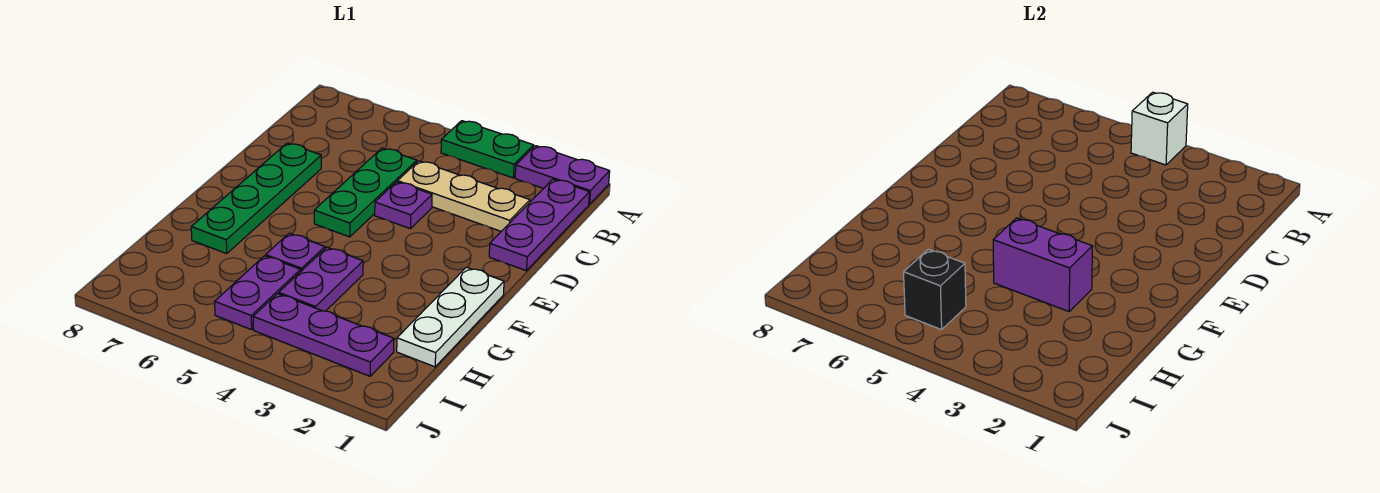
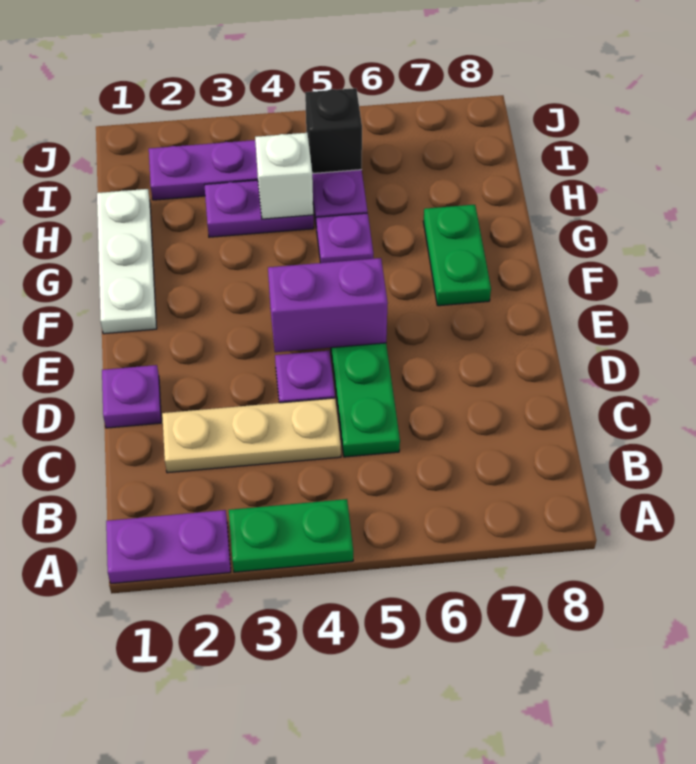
white 1x1 brick [1131,92,1188,165] -> white 1x1 brick moved to [255,133,313,219]
purple 1x3 plate [489,179,589,271] -> purple 1x1 plate [102,365,161,428]
green 1x4 plate [191,143,321,254] -> green 1x2 plate [423,205,491,306]
purple 1x2 brick [993,218,1093,311] -> purple 1x2 brick moved to [268,258,388,352]
purple 1x2 plate [279,247,363,311] -> purple 1x2 plate turned to [205,180,314,237]

